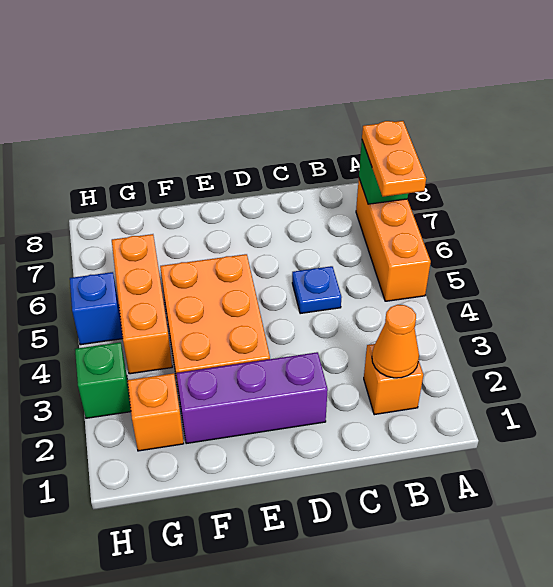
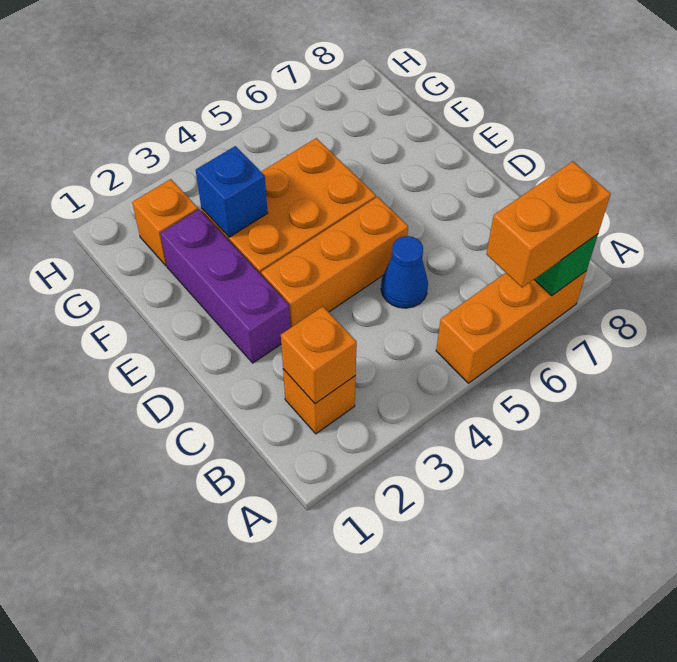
orange 1x2 plate [362,121,426,197] -> orange 1x2 brick [486,161,611,288]
orange 1x1 cone [372,305,419,378] -> orange 1x1 brick [281,307,357,404]
blue 1x1 plate [292,266,342,314] -> blue 1x1 cone [381,236,428,308]
orange 1x3 brick [112,234,172,374] -> orange 1x3 brick moved to [261,197,408,328]
green 1x1 brick [75,342,131,418] -> none
blue 1x1 brick [70,272,123,345] -> blue 1x1 brick moved to [196,146,268,237]

